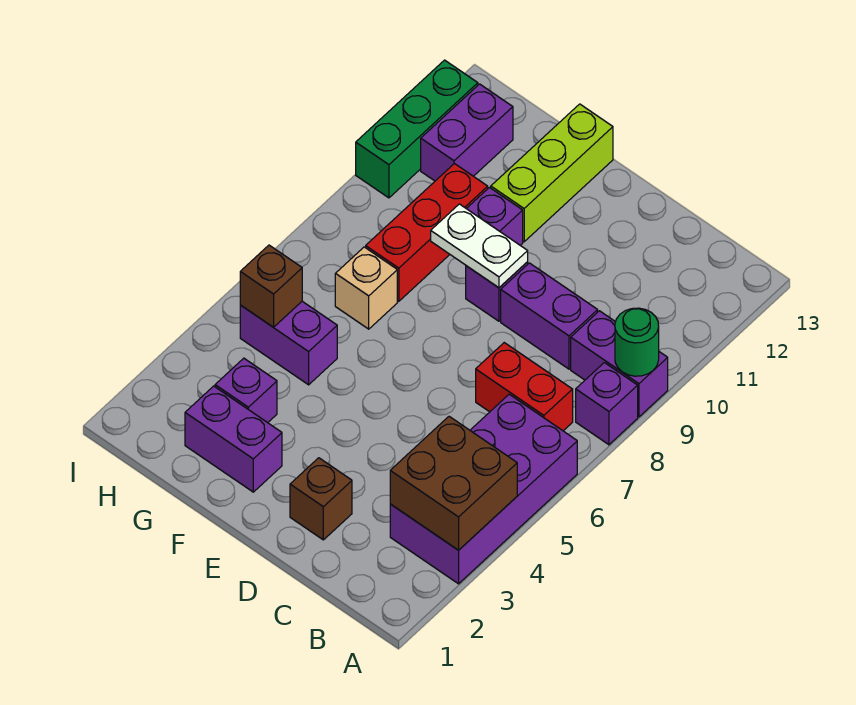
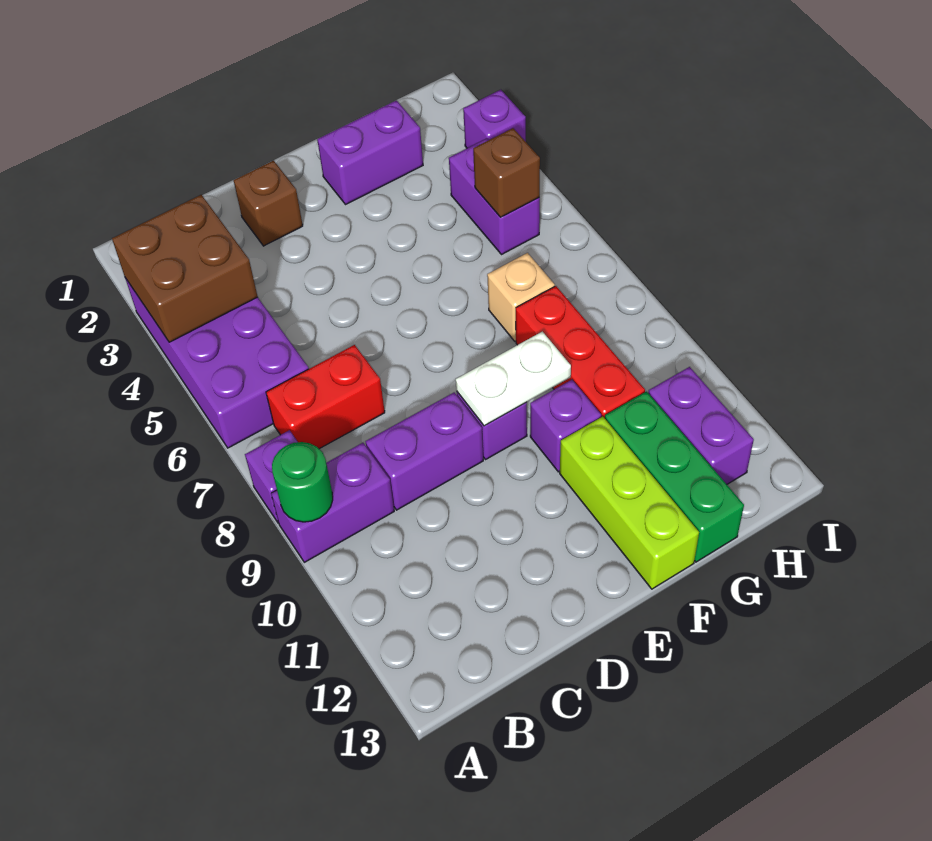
purple 1x1 brick [215,358,277,423] -> purple 1x1 brick moved to [463,90,526,148]
purple 1x2 brick [240,301,337,385] -> purple 1x2 brick turned to [449,139,540,255]
green 1x3 brick [356,60,478,198] -> green 1x3 brick moved to [605,392,744,562]

